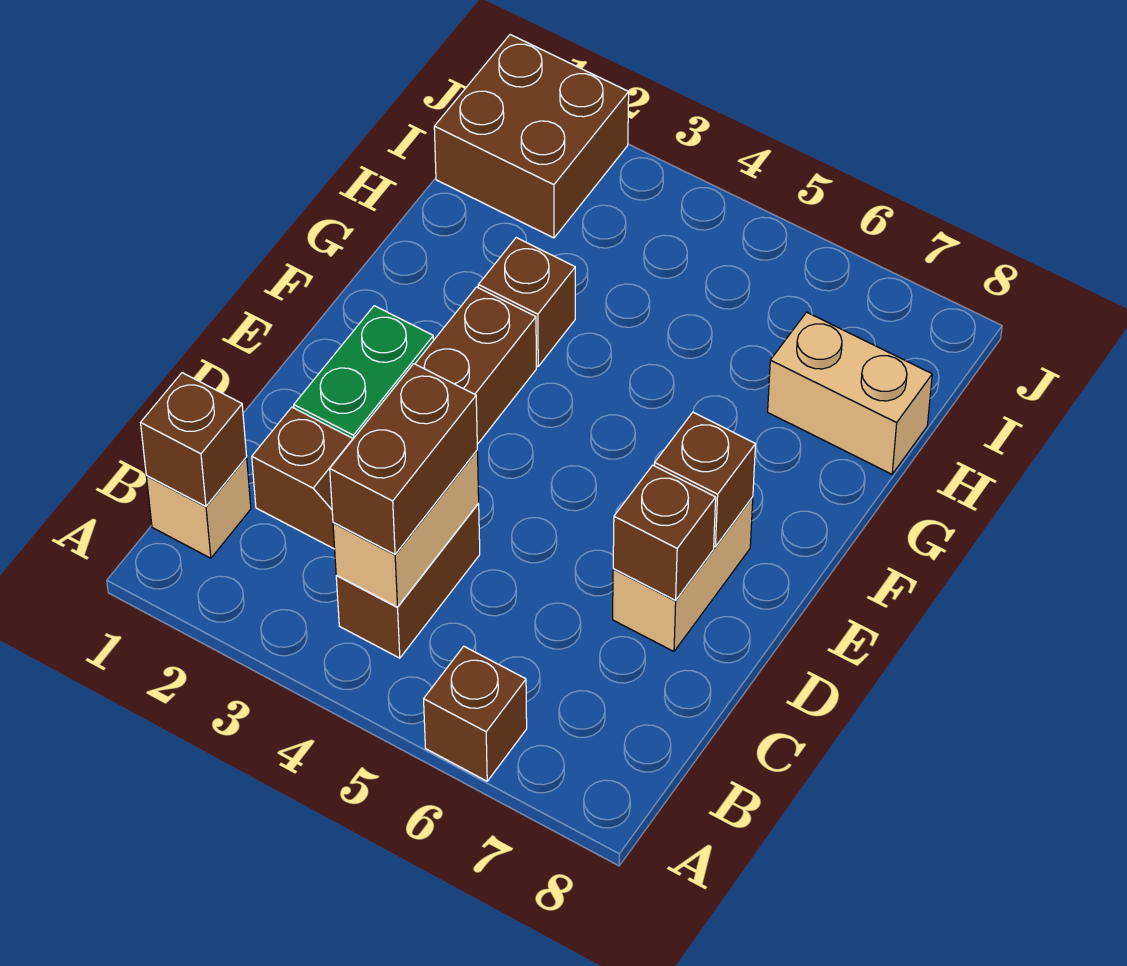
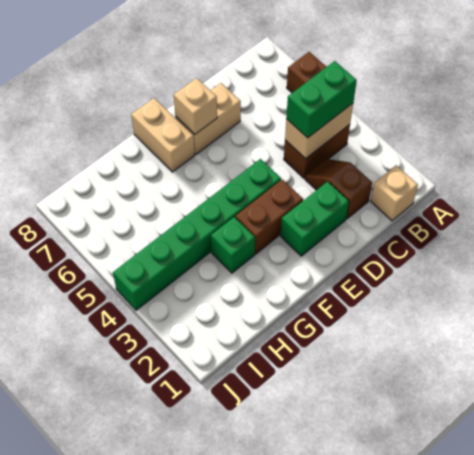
brown 1x1 brick [141,373,247,506] -> none
brown 1x2 brick [330,364,477,554] -> green 1x2 brick [286,61,357,138]
brown 1x1 brick [613,465,716,600] -> none
none -> green 1x6 brick [113,159,281,310]
brown 1x1 brick [654,412,756,547] -> tan 1x1 brick [174,78,217,134]
brown 1x1 brick [478,238,575,366] -> green 1x1 brick [211,217,255,273]
tan 1x2 brick [768,312,932,474] -> tan 1x2 brick moved to [131,98,195,172]
brown 2x2 brick [434,35,629,238] -> none

